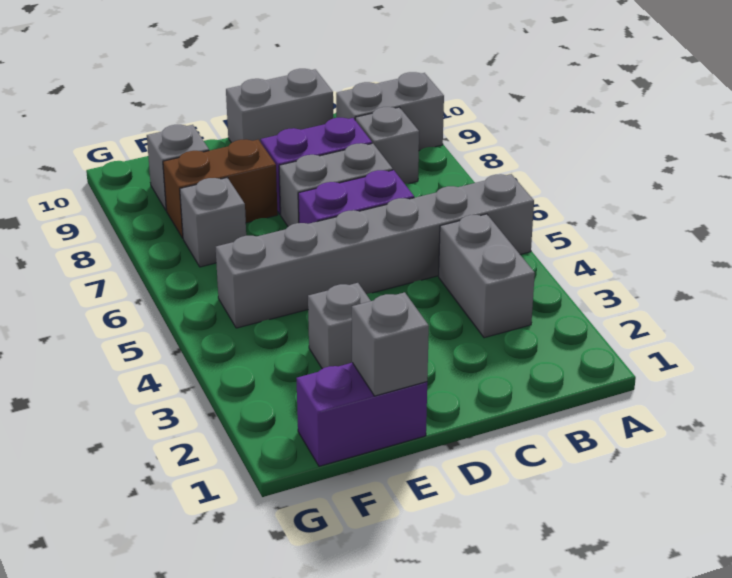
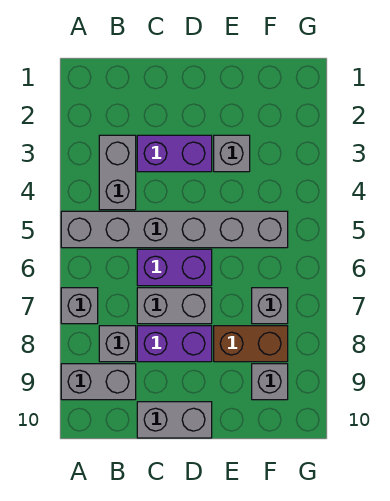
purple 1x2 brick [296,363,427,466] -> purple 1x2 brick moved to [137,135,212,172]
grey 1x1 brick [352,292,429,396] -> grey 1x1 brick moved to [61,288,98,324]

